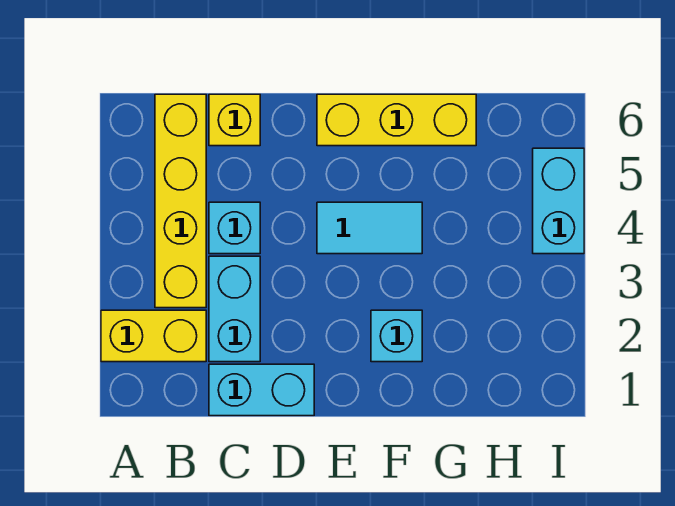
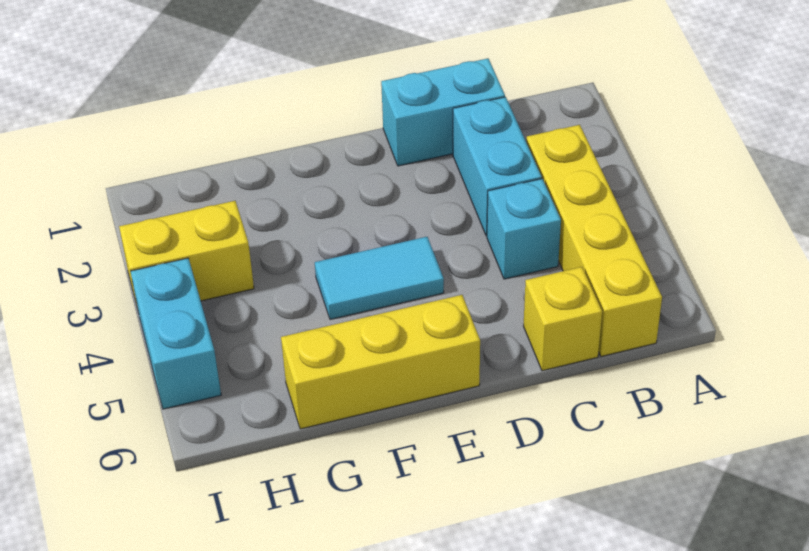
yellow 1x2 brick [101,310,206,362] -> yellow 1x2 brick moved to [119,201,254,309]
cyan 1x1 brick [371,310,422,362] -> none

